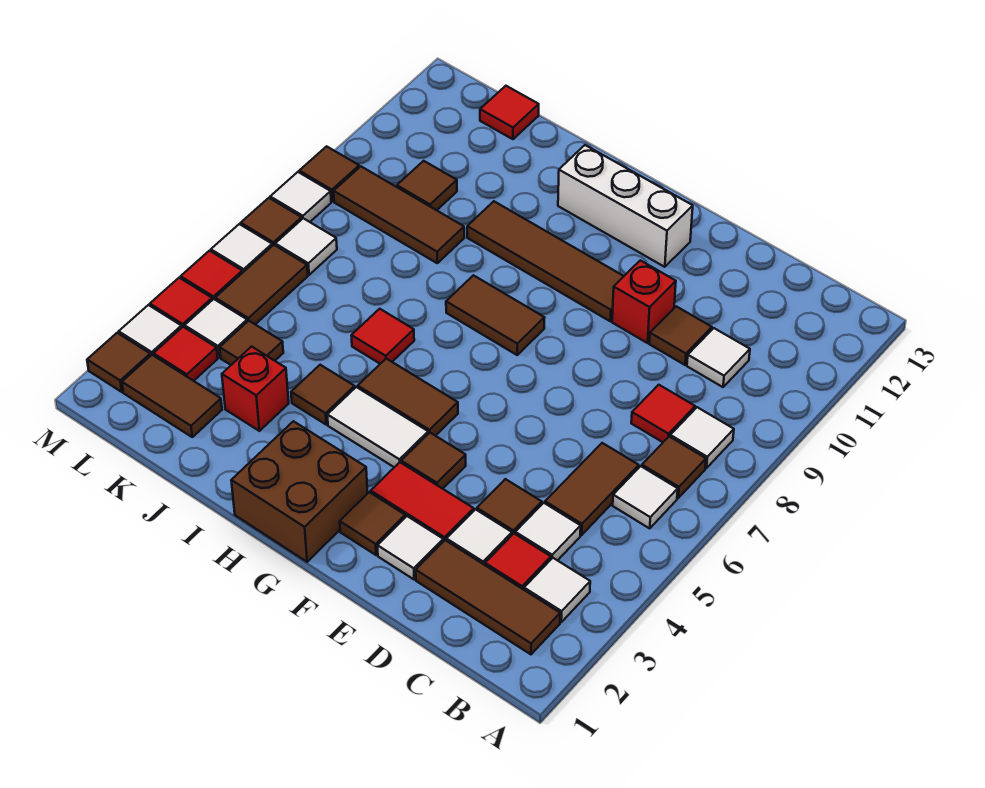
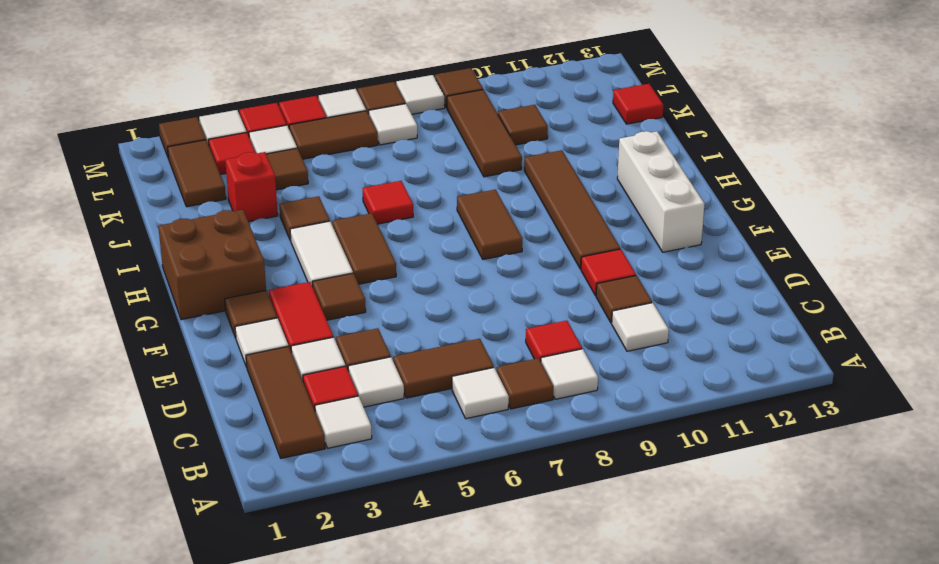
red 1x1 brick [612,260,676,343] -> red 1x1 tile [581,249,636,296]

